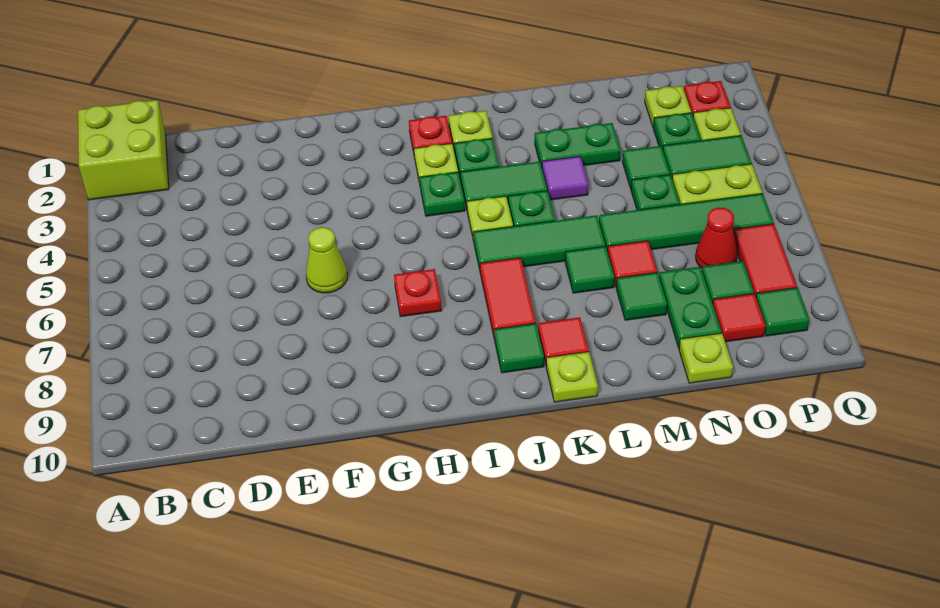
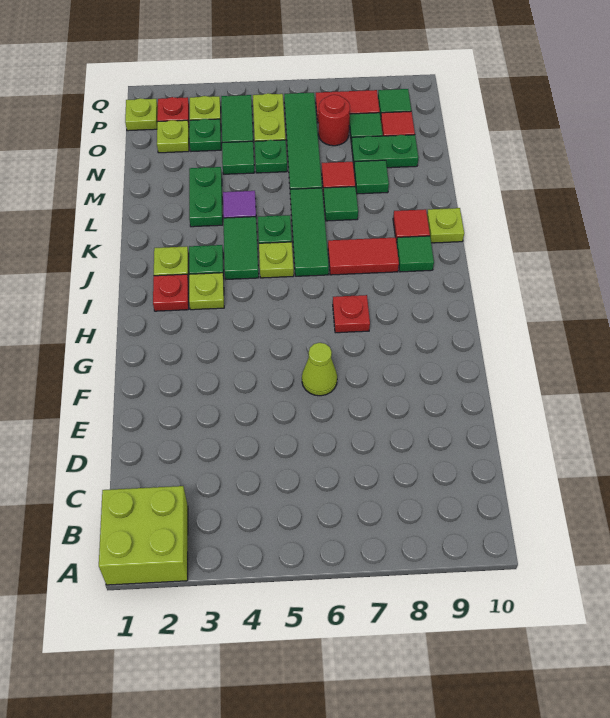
green 1x1 plate [420,172,465,216] -> none
lime 1x1 plate [679,333,733,383] -> lime 1x1 plate moved to [125,98,158,131]
red 1x1 cone [696,207,737,268] -> red 1x1 round brick [318,95,350,146]

